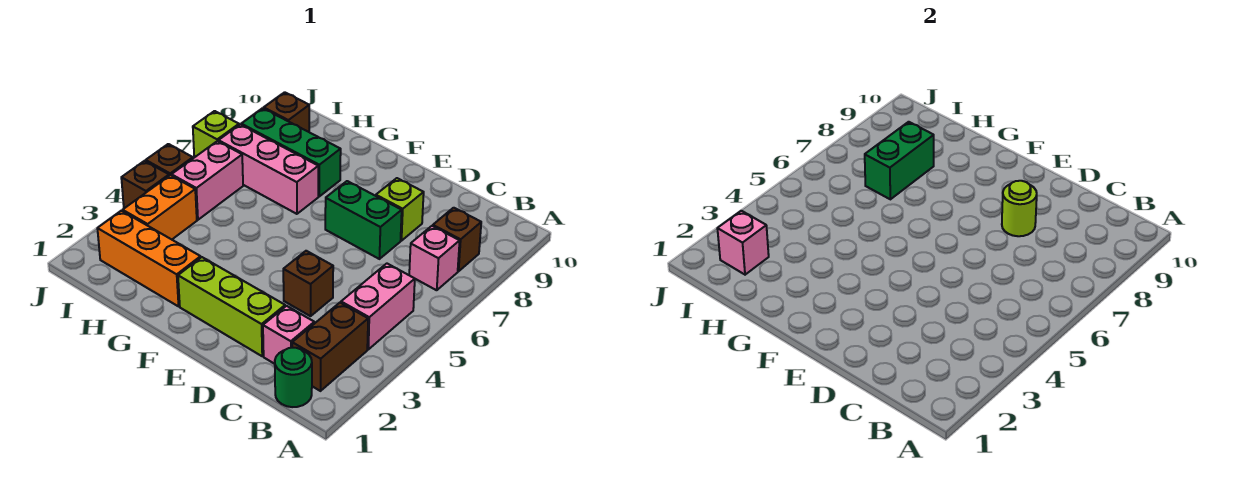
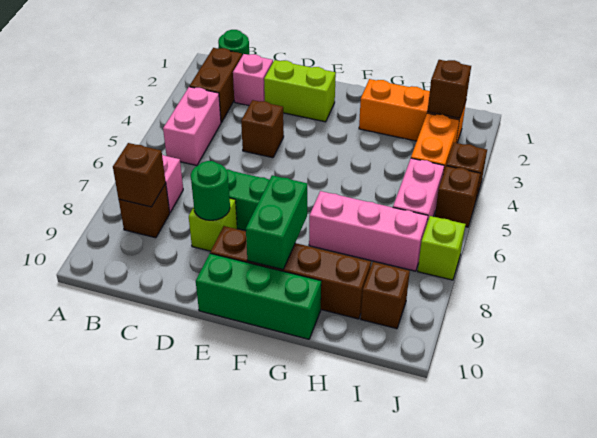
none -> brown 1x1 brick [113,143,166,207]
lime 1x3 brick [178,257,285,356] -> lime 1x2 brick [264,60,336,122]
lime 1x1 round brick [1002,181,1037,236] -> green 1x1 round brick [191,161,230,220]
none -> brown 1x4 brick [210,226,371,319]
green 1x3 brick [241,108,341,196] -> green 1x3 brick moved to [196,254,321,339]
green 1x2 brick [865,122,934,199] -> green 1x2 brick moved to [246,175,307,270]
pink 1x1 brick [717,211,769,275] -> brown 1x1 brick [427,60,471,118]

